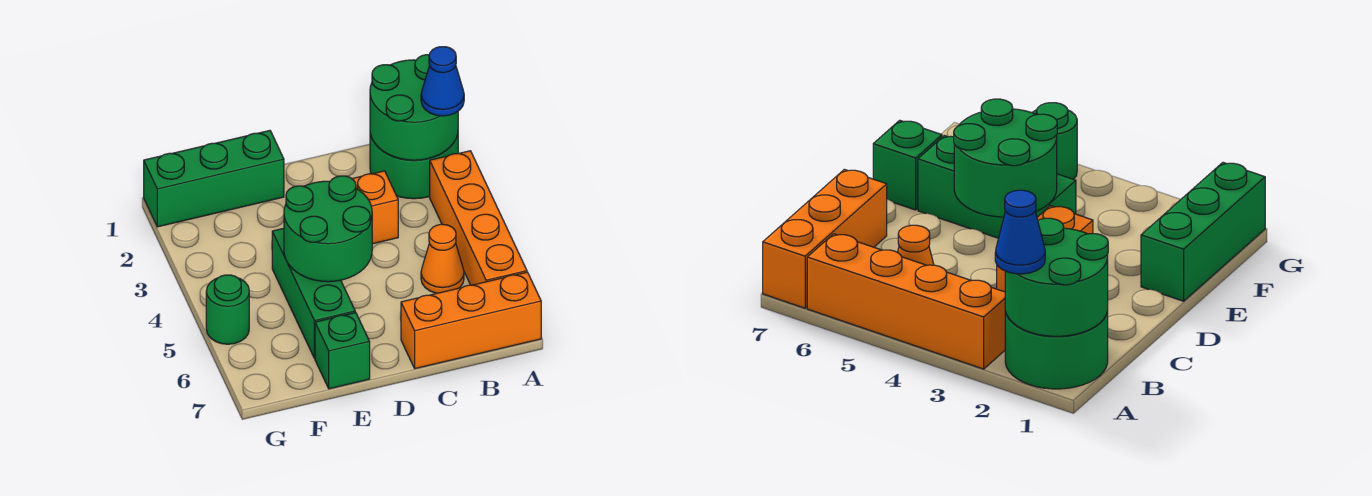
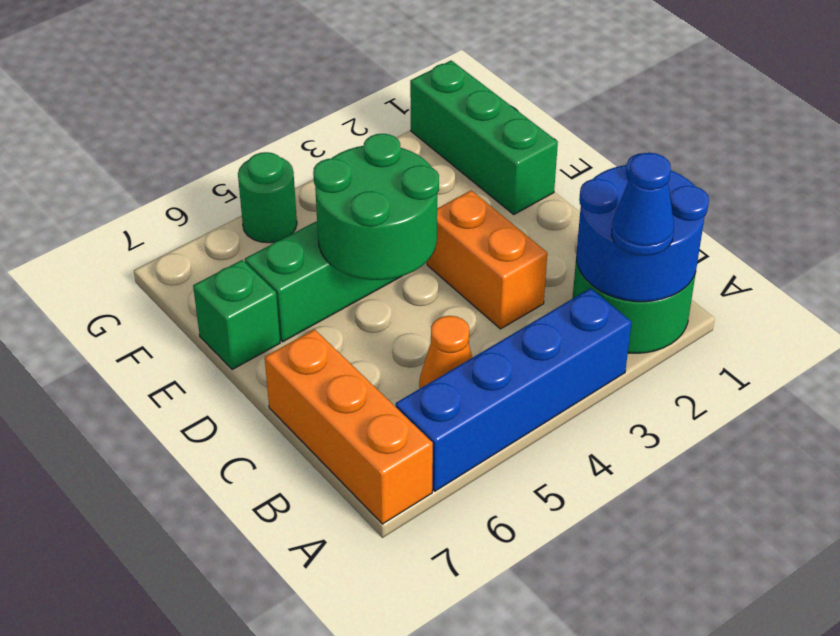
green 2x2 round brick [370,55,458,160] -> blue 2x2 round brick [576,153,709,302]
orange 1x4 brick [430,151,527,285] -> blue 1x4 brick [396,288,632,491]

